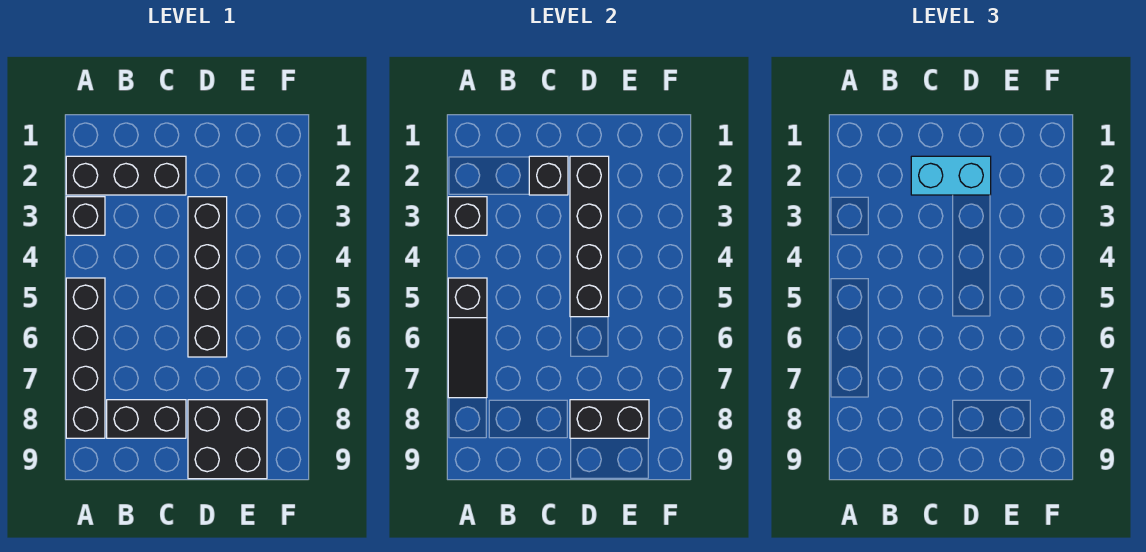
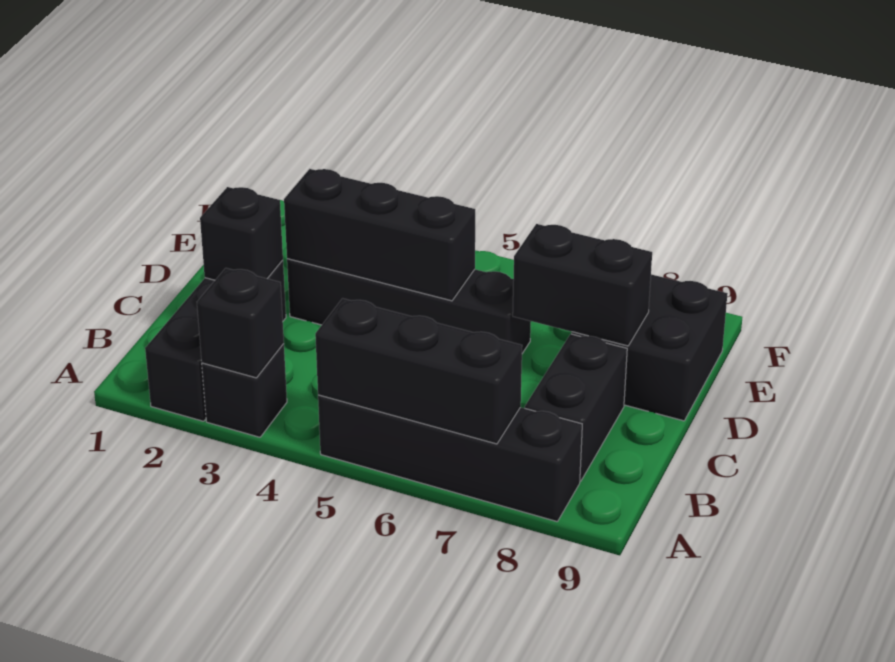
black 1x3 slope [448,278,487,398] -> black 1x3 brick [315,298,522,444]
cyan 1x2 brick [911,156,991,195] -> none
black 1x4 brick [570,156,609,317] -> black 1x3 brick [284,169,475,301]
black 1x2 brick [570,400,649,438] -> black 1x2 brick turned to [513,224,652,346]

